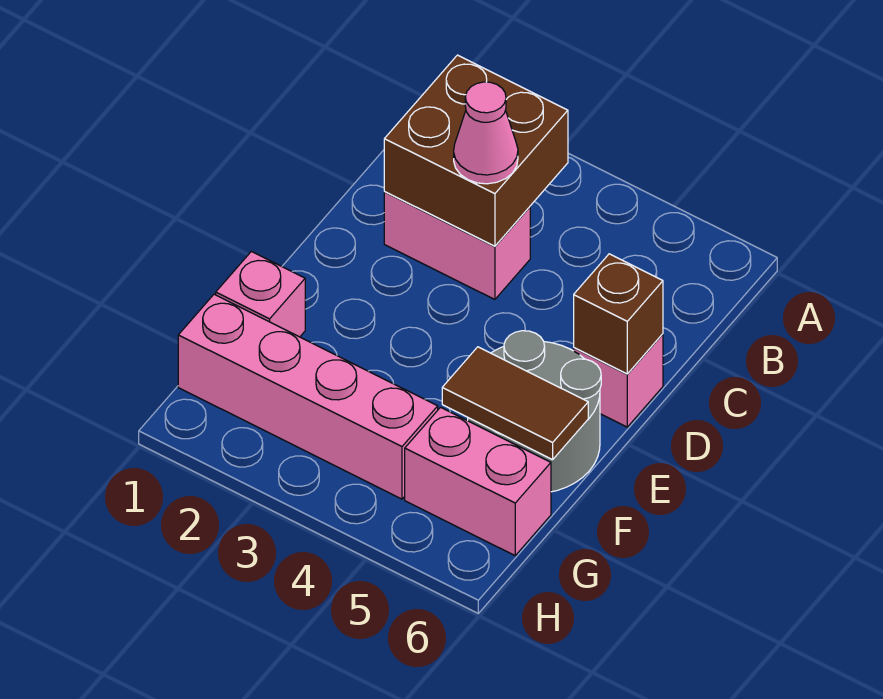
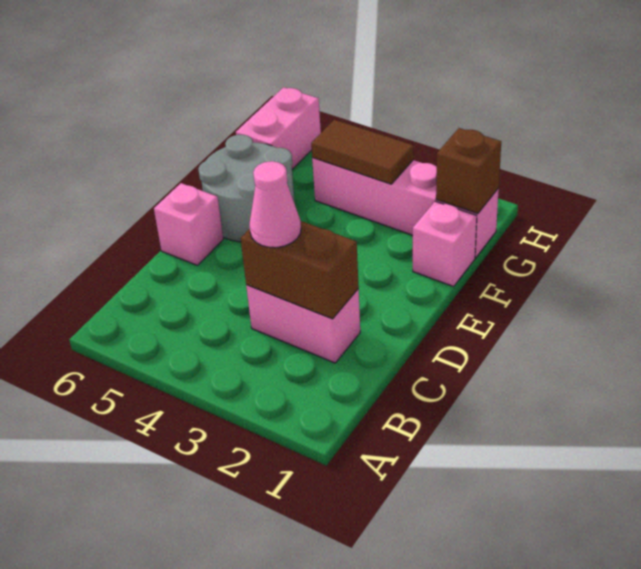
brown 2x2 brick [384,55,568,246] -> brown 1x2 brick [240,221,359,319]
brown 1x1 brick [574,254,663,374] -> brown 1x1 brick moved to [436,128,501,214]
brown 1x2 tile [442,347,588,460] -> brown 1x2 tile moved to [311,120,413,184]
pink 1x2 brick [405,407,551,555] -> pink 1x2 brick turned to [236,87,321,169]

